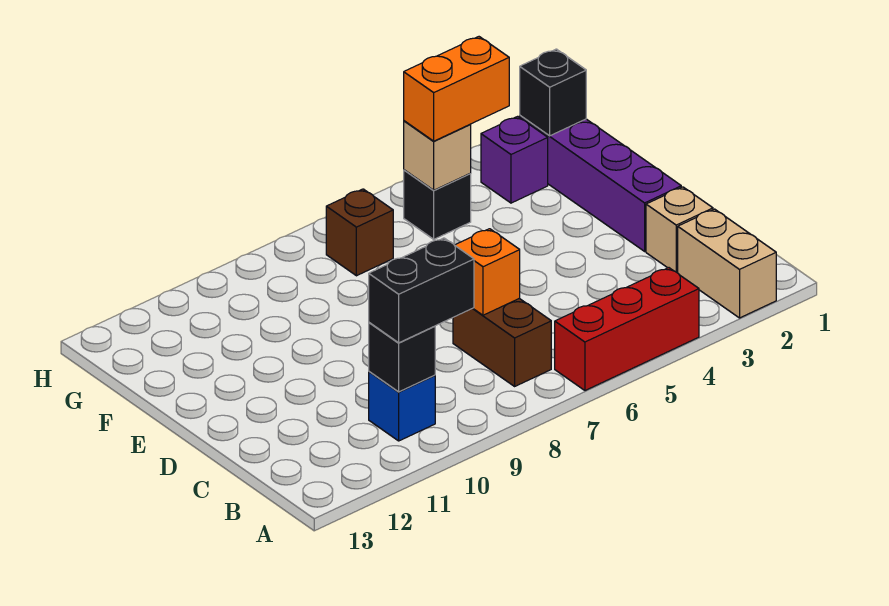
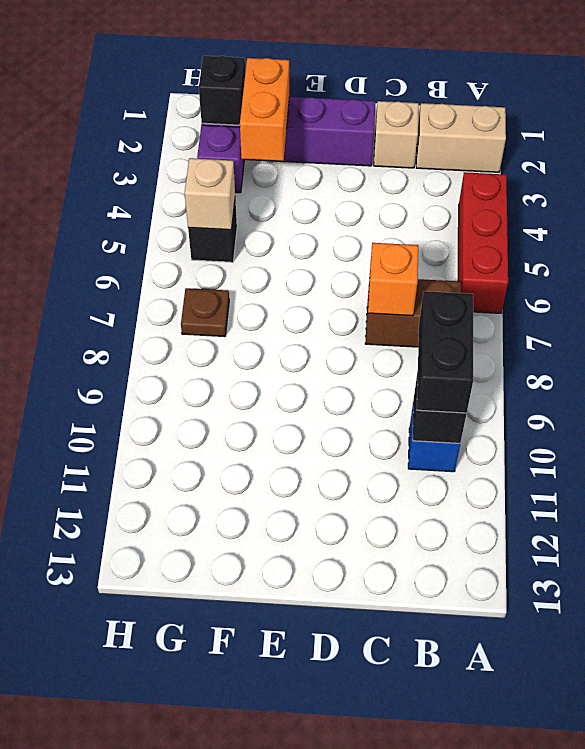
orange 1x2 brick [404,37,509,141] -> orange 1x2 brick moved to [240,58,289,161]
brown 1x1 brick [326,189,393,276] -> brown 1x1 plate [181,288,229,337]

